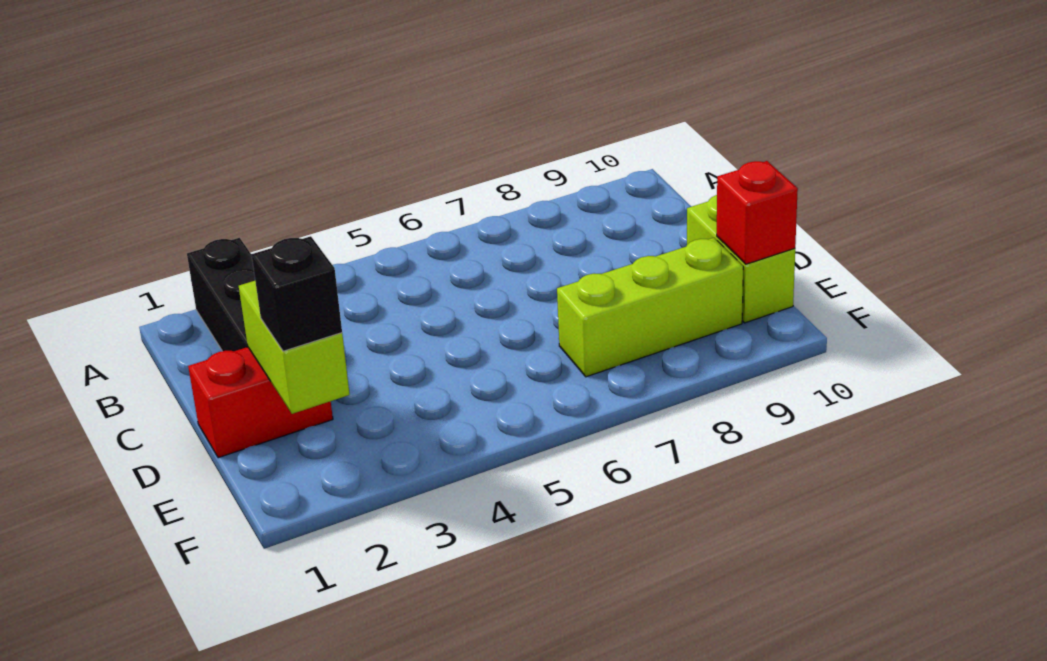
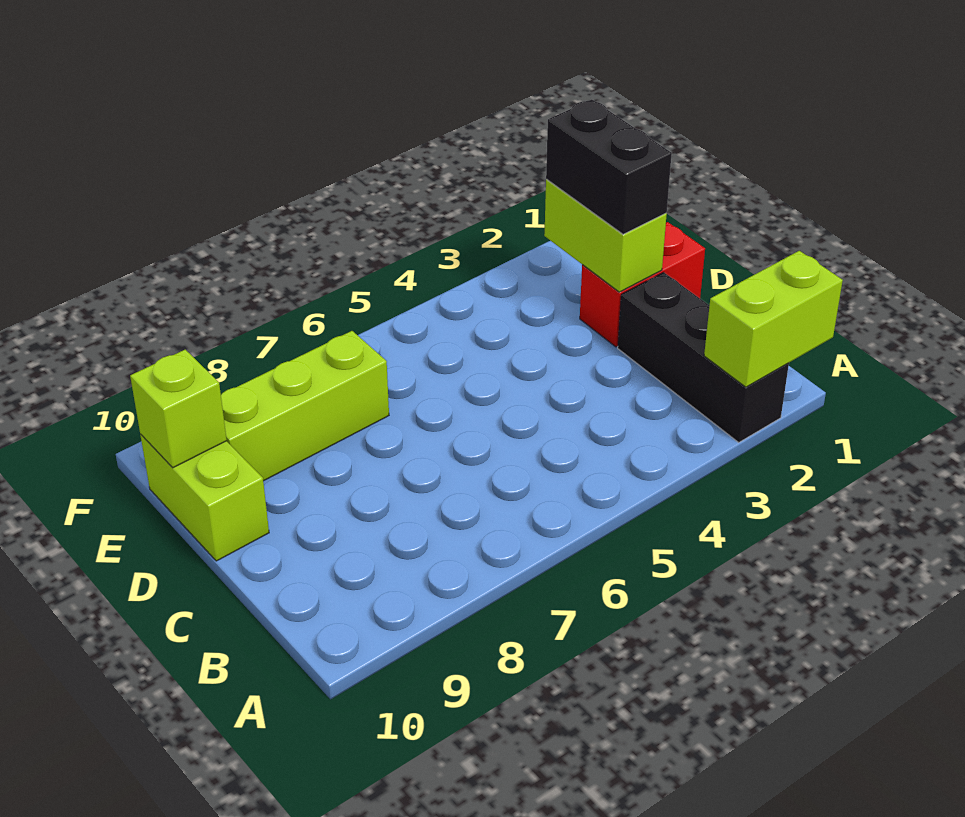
none -> lime 1x2 brick [704,251,843,387]
black 1x1 brick [252,236,342,351] -> black 1x2 brick [546,100,672,234]
red 1x1 brick [717,161,798,264] -> lime 1x1 brick [130,350,227,468]

